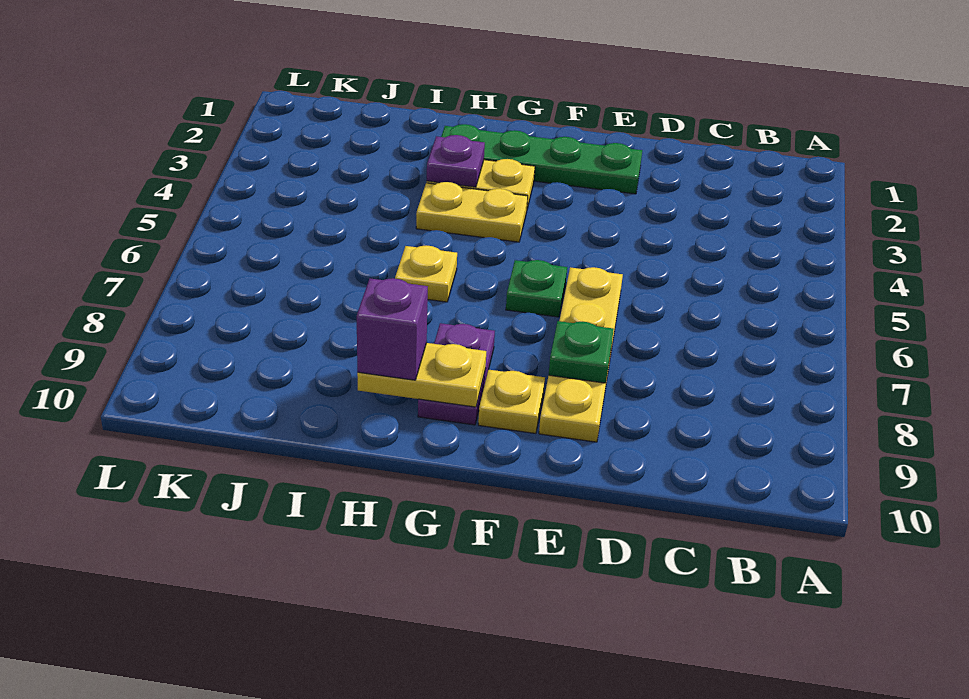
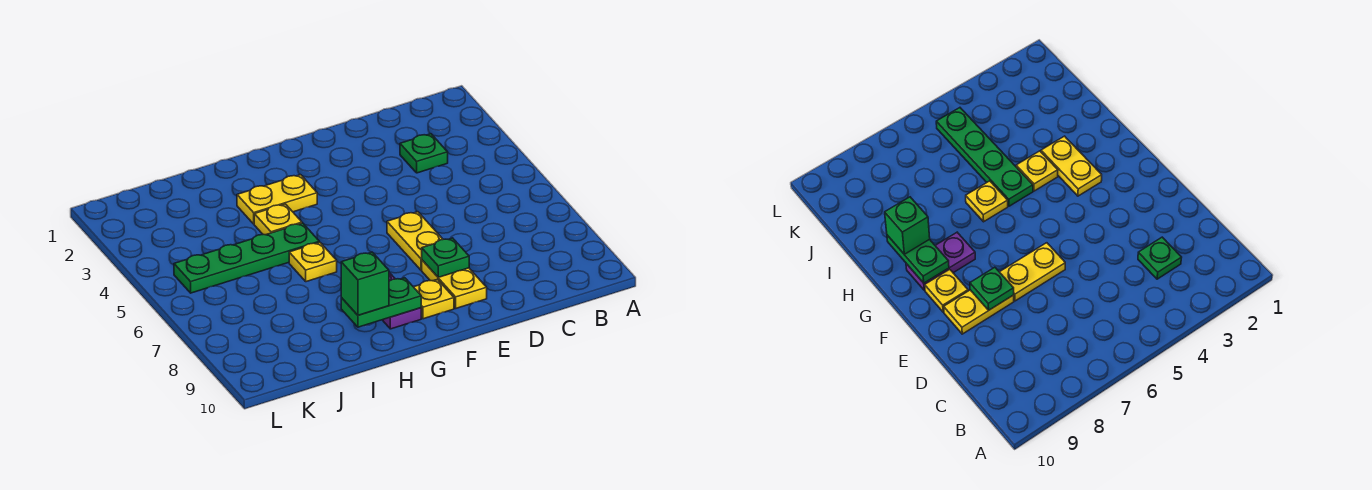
green 1x4 plate [441,124,642,194] -> green 1x4 plate moved to [174,223,319,293]
green 1x1 plate [506,260,567,317] -> green 1x1 plate moved to [400,134,448,173]
yellow 1x2 plate [416,182,528,242] -> yellow 1x1 plate [254,204,302,235]
yellow 1x2 plate [357,343,486,407] -> green 1x2 plate [341,278,421,327]
purple 1x1 plate [427,135,485,187] -> none
purple 1x1 brick [357,278,428,380] -> green 1x1 brick [341,252,389,315]

